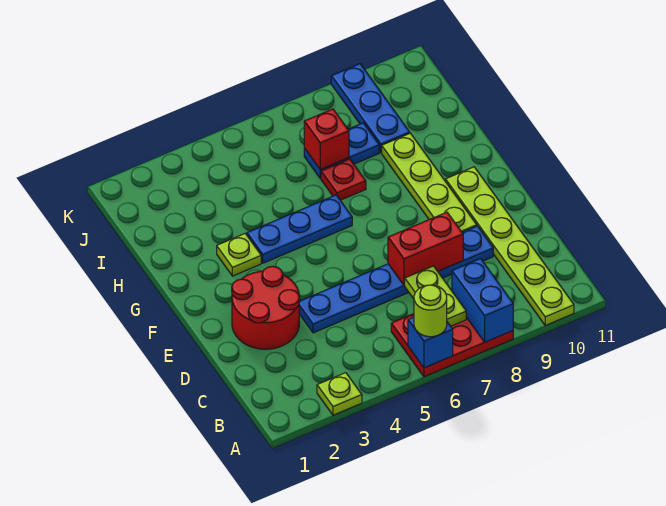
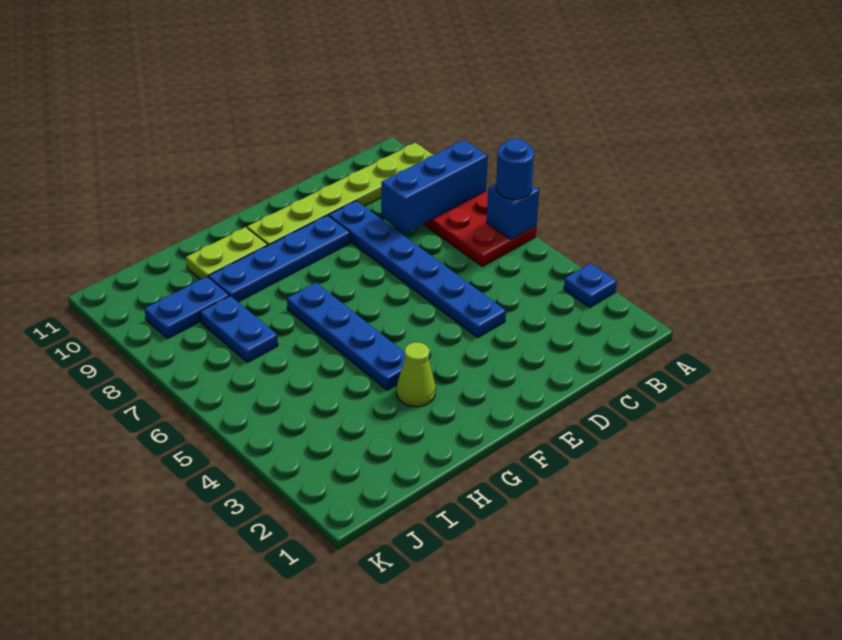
lime 1x1 plate [317,373,362,415] -> blue 1x1 plate [564,263,617,307]
lime 1x1 round brick [414,285,447,337] -> blue 1x1 round brick [496,139,534,199]
blue 1x2 brick [452,259,513,342] -> blue 1x3 brick [381,140,488,234]
lime 1x2 plate [404,266,466,326] -> lime 1x2 plate moved to [186,227,268,280]
red 2x2 round brick [232,266,300,349] -> none
red 1x2 brick [388,212,463,285] -> none
lime 1x4 plate [382,133,477,232] -> blue 1x4 plate [209,215,350,302]
lime 1x1 plate [217,234,261,276] -> lime 1x1 cone [397,342,436,407]
blue 1x3 plate [247,195,352,263] -> blue 1x4 plate [287,283,405,390]
red 1x1 plate [321,159,366,200] -> none
red 1x1 brick [304,109,349,170] -> none
blue 1x3 plate [331,64,410,153] -> blue 1x2 plate [145,277,229,338]

